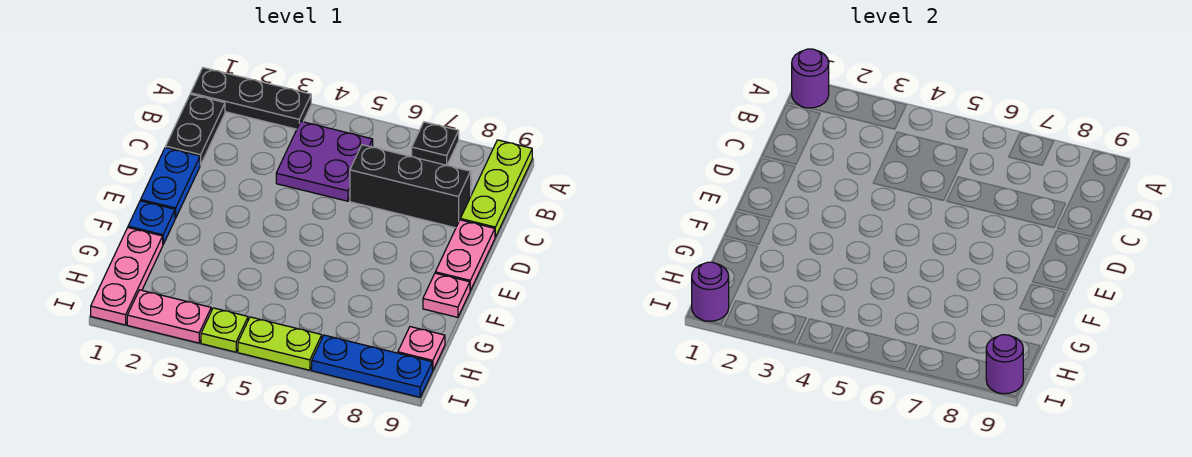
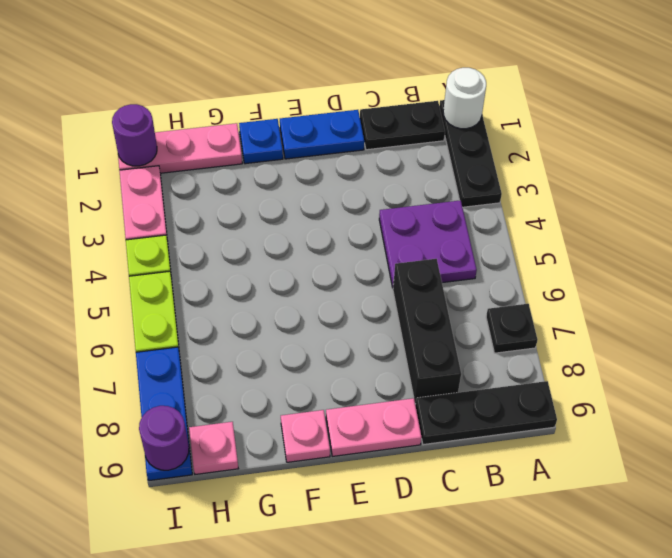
purple 1x1 round brick [792,49,829,108] -> white 1x1 round brick [443,68,486,129]
lime 1x3 plate [460,140,532,237] -> black 1x3 plate [415,381,557,445]

